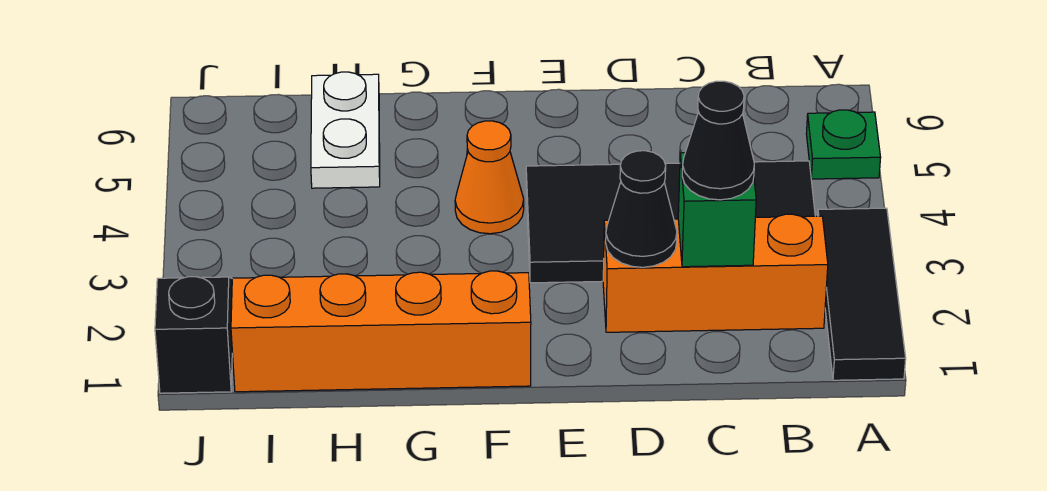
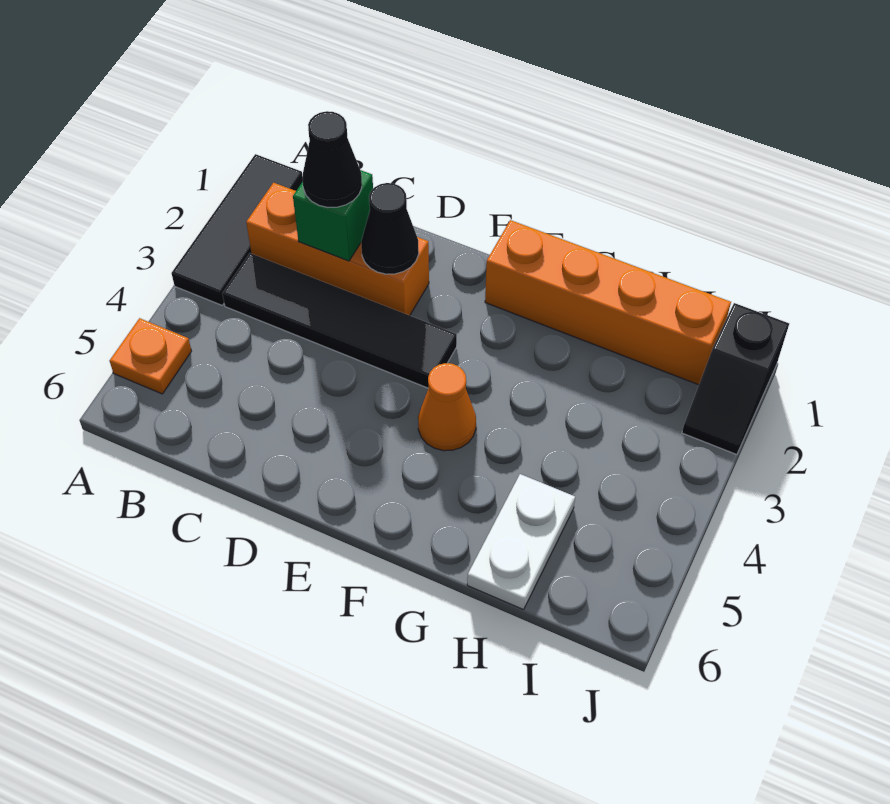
green 1x1 plate [806,110,881,179] -> orange 1x1 plate [110,318,191,394]
black 2x4 tile [526,161,815,283] -> black 1x4 tile [222,253,457,388]

